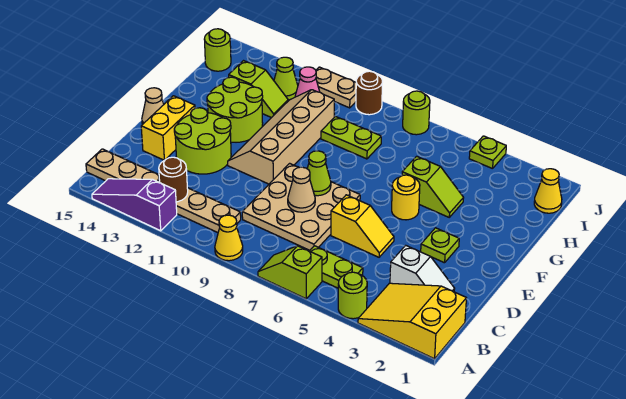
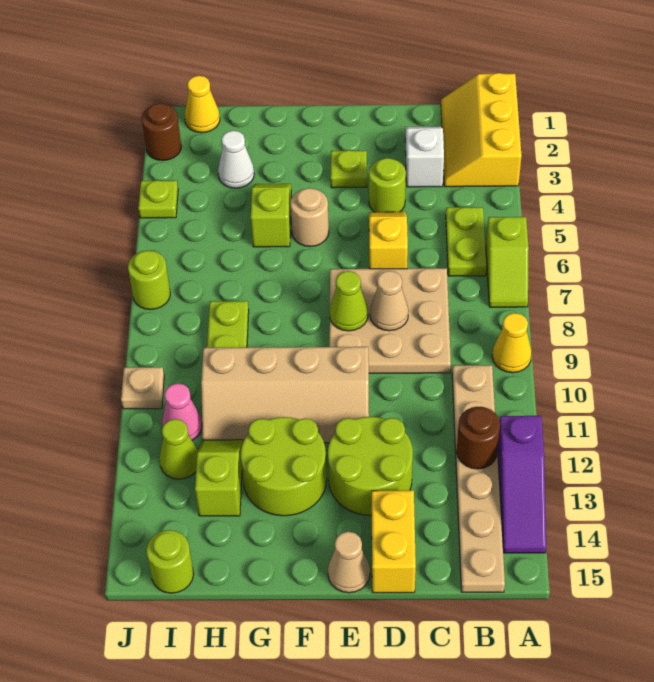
yellow 2x3 slope [358,283,466,359] -> yellow 2x3 slope turned to [441,73,522,187]
lime 1x1 round brick [338,272,367,319] -> lime 1x1 round brick moved to [369,158,406,212]
yellow 1x2 brick [141,96,195,160] -> yellow 1x2 brick turned to [372,490,416,593]
yellow 1x1 round brick [392,175,420,220] -> tan 1x1 round brick [291,188,329,247]
none -> white 1x1 cone [218,131,254,188]
brown 1x1 round brick [356,71,383,115] -> brown 1x1 round brick moved to [142,103,181,161]
tan 1x2 plate [316,67,356,108] -> tan 1x1 plate [121,367,164,409]

